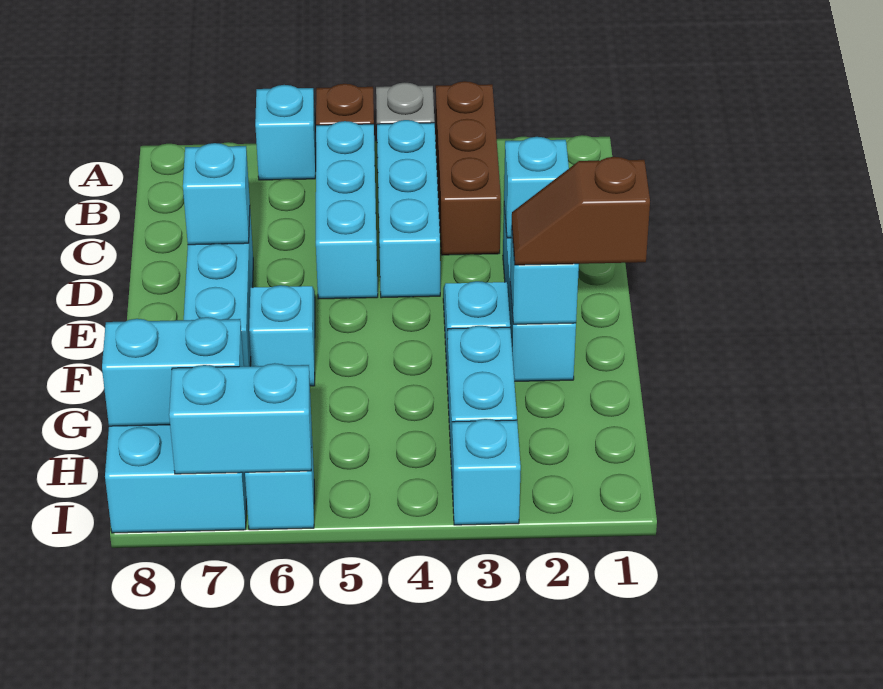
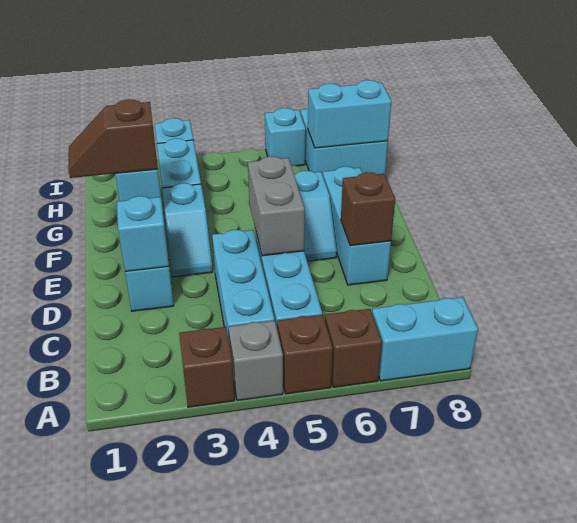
brown 1x3 brick [436,81,501,255] -> brown 1x1 brick [179,327,235,407]
cyan 1x1 brick [255,85,316,180] -> brown 1x1 brick [325,309,382,387]
none -> grey 1x2 brick [248,156,305,256]
cyan 1x1 brick [183,143,250,245] -> brown 1x1 brick [341,172,395,246]
brown 1x2 slope [512,157,650,265] -> brown 1x2 slope turned to [68,99,158,178]
cyan 1x2 brick [169,363,312,474] -> cyan 1x2 brick moved to [372,297,478,381]

